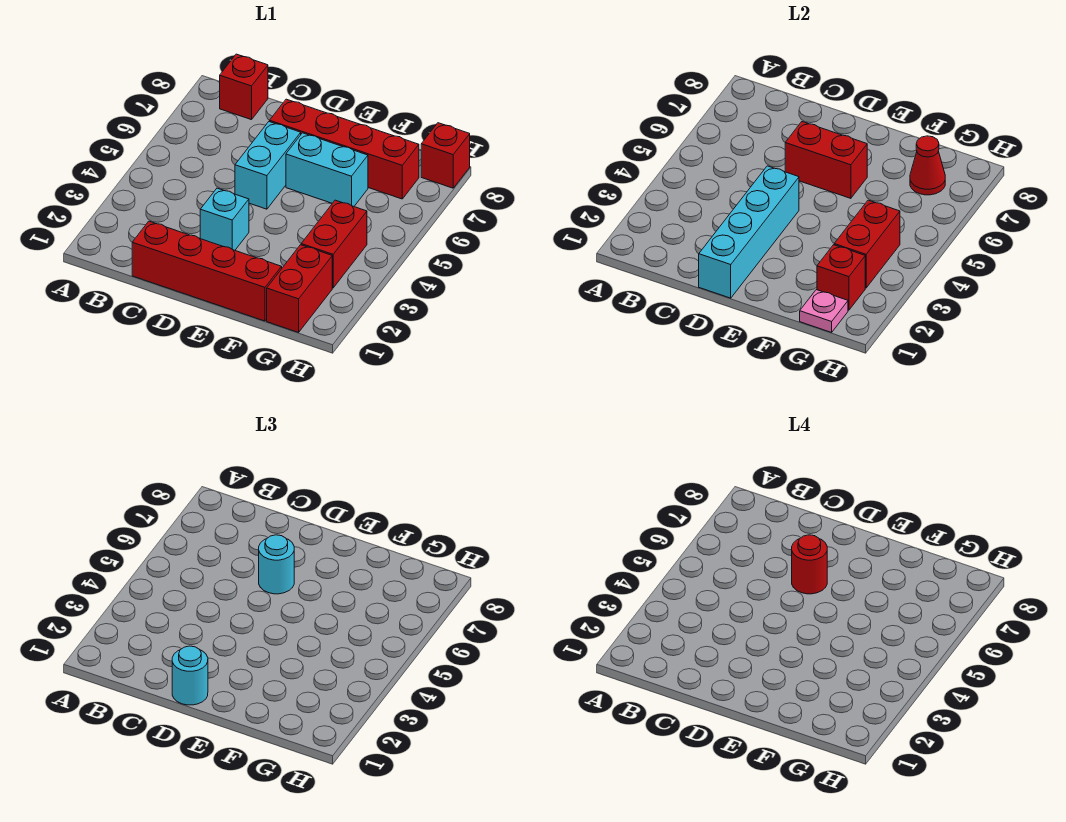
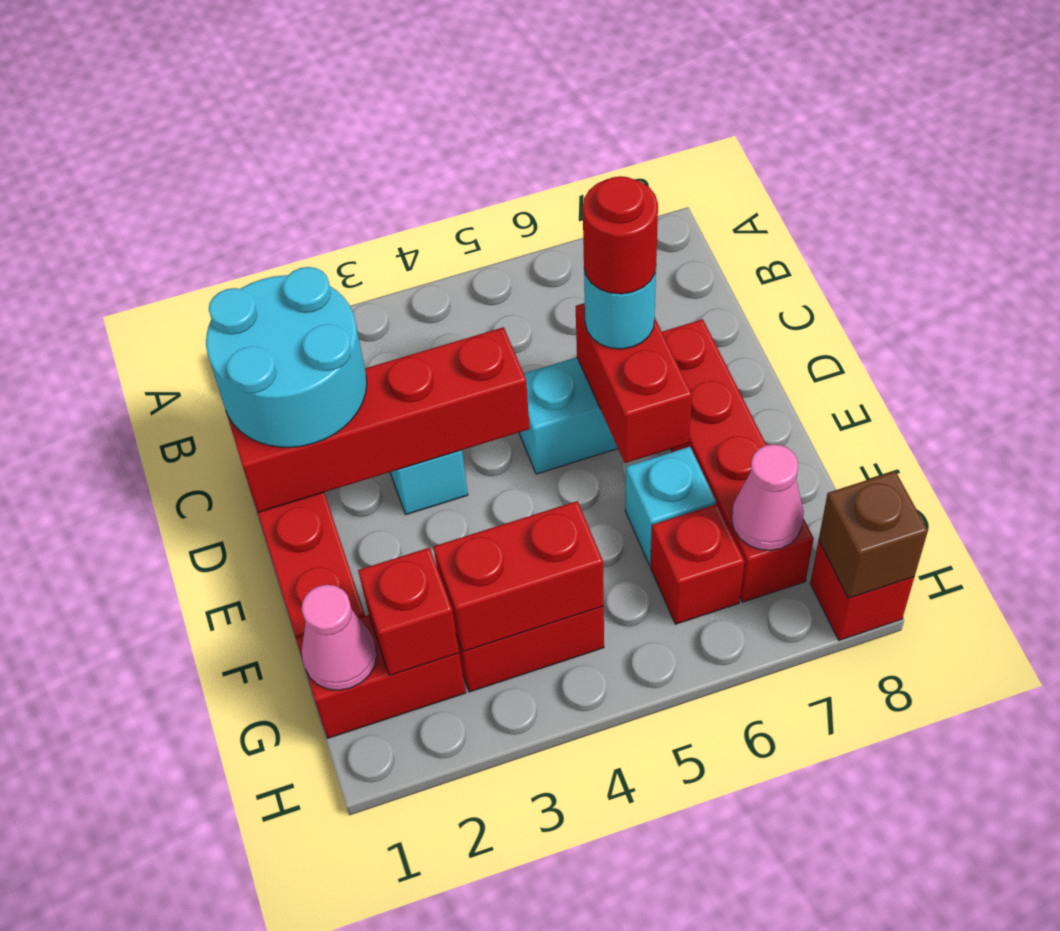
red 1x1 brick [220,54,268,120] -> red 1x1 brick moved to [651,504,744,624]
cyan 1x4 brick [699,166,799,298] -> red 1x4 brick [226,327,530,512]
cyan 1x1 round brick [172,646,208,705] -> cyan 2x2 round brick [206,267,367,447]
cyan 1x2 brick [286,133,368,206] -> cyan 1x1 brick [625,447,716,565]
pink 1x1 plate [800,290,848,332] -> pink 1x1 cone [302,585,377,690]
red 1x1 cone [910,136,945,195] -> pink 1x1 cone [732,444,804,550]
none -> brown 1x1 brick [819,471,928,598]

